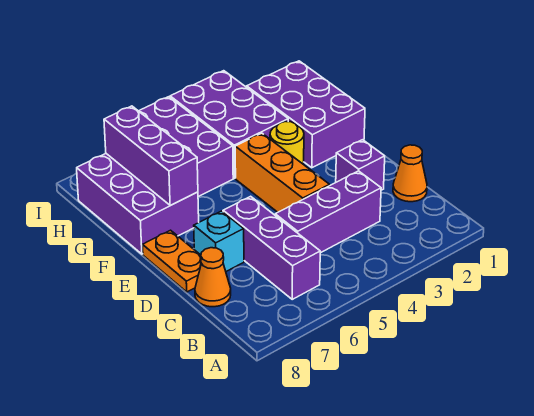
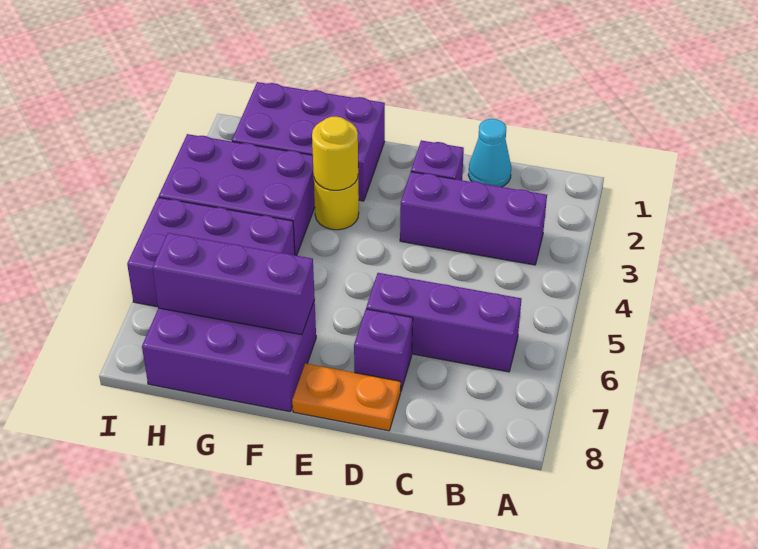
orange 1x1 cone [393,145,427,202] -> cyan 1x1 cone [468,119,511,187]
purple 1x3 brick [275,171,381,253] -> purple 1x3 brick turned to [400,172,547,265]
orange 1x1 cone [195,248,231,307] -> none
orange 1x3 brick [235,133,330,212] -> none
cyan 1x1 brick [194,211,244,271] -> purple 1x1 brick [354,309,413,390]
none -> yellow 1x1 round brick [312,116,358,190]

